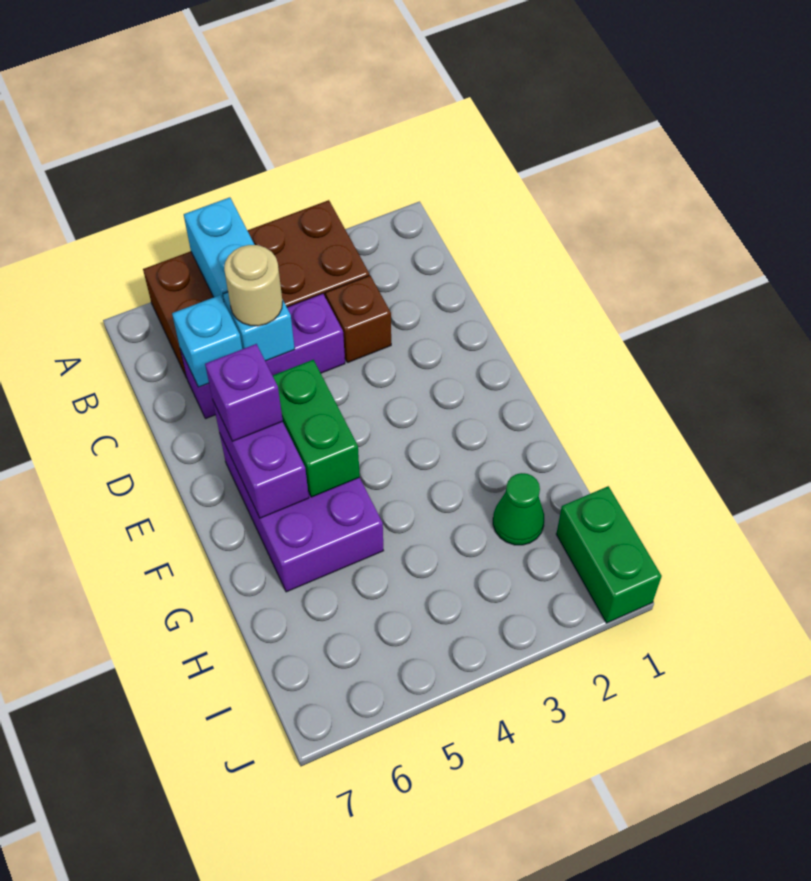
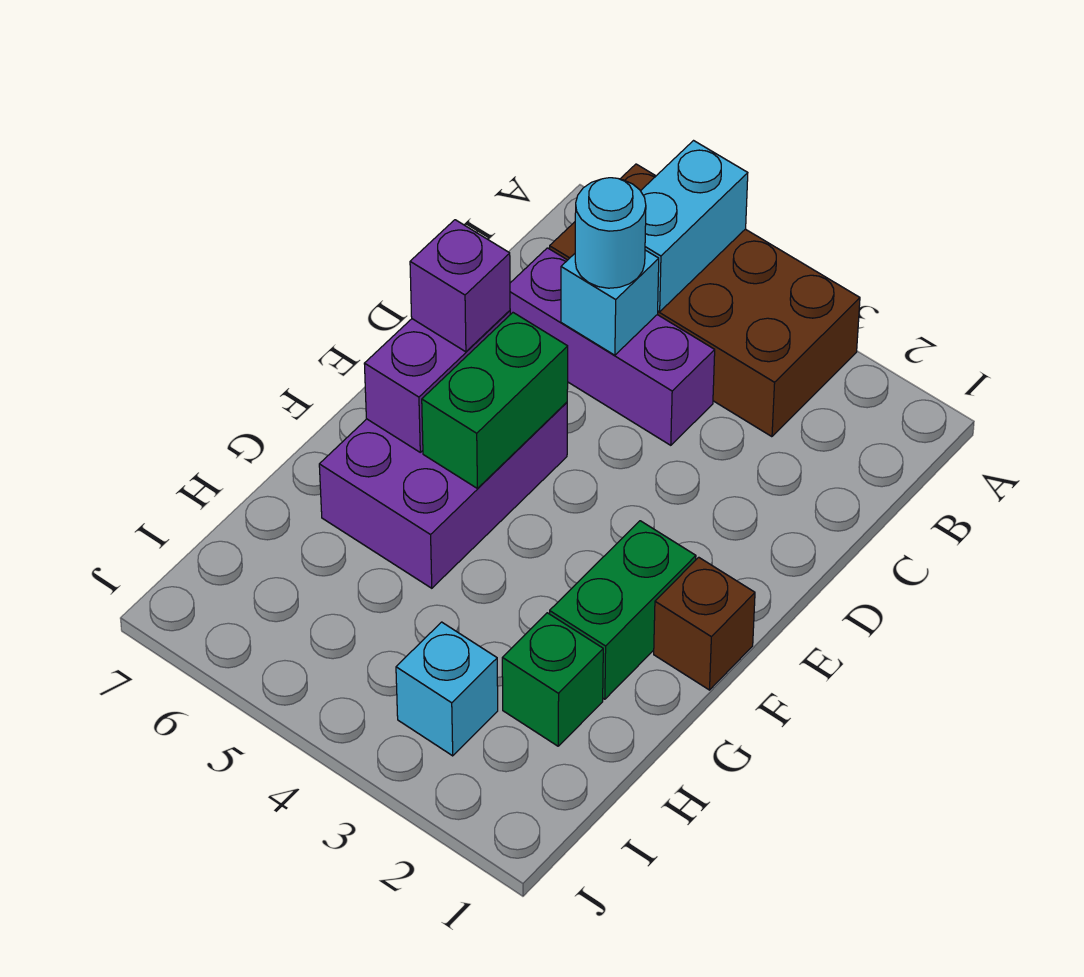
brown 1x1 brick [325,275,391,363] -> brown 1x1 brick moved to [654,557,755,690]
tan 1x1 round brick [224,245,283,326] -> cyan 1x1 round brick [575,178,646,288]
cyan 1x1 brick [172,295,242,387] -> cyan 1x1 brick moved to [396,622,498,756]
green 1x1 cone [493,473,544,545] -> green 1x1 brick [502,613,603,746]
green 1x2 brick [556,486,662,623] -> green 1x2 brick moved to [550,521,696,699]

